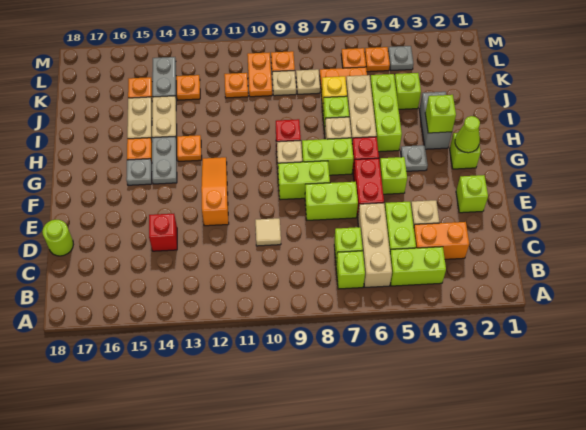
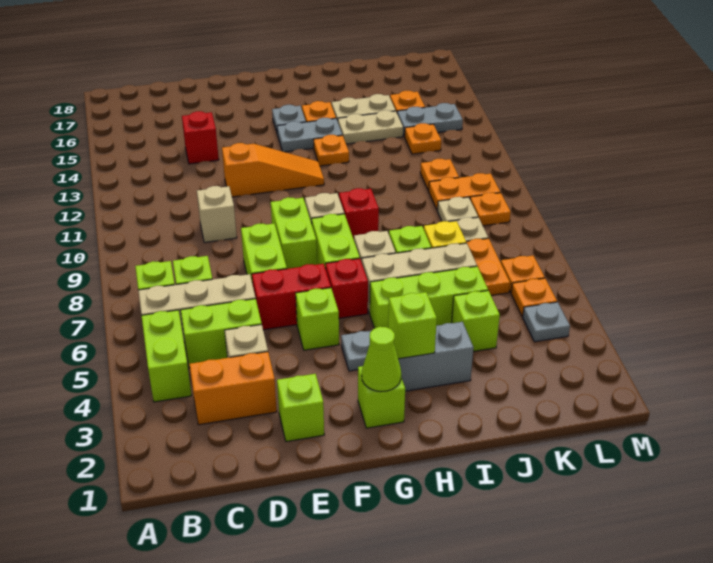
orange 1x2 brick [414,222,469,259] -> orange 1x2 brick turned to [189,352,277,425]
tan 1x1 tile [255,218,281,246] -> tan 1x1 brick [197,186,237,243]
lime 1x1 round brick [42,220,73,256] -> none

